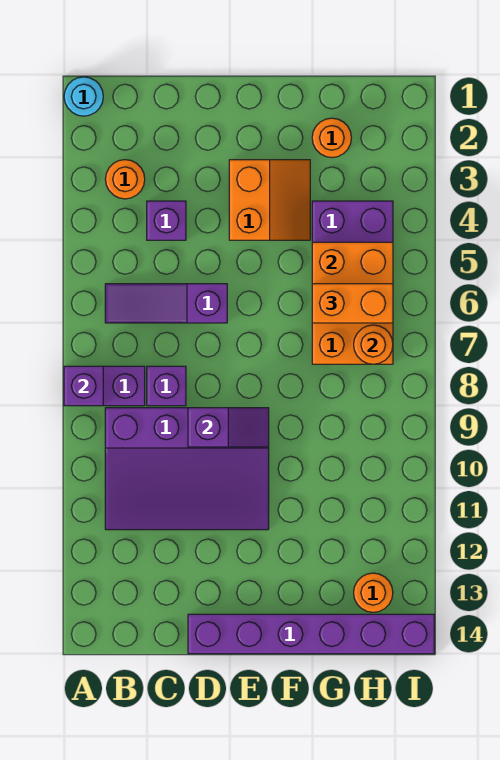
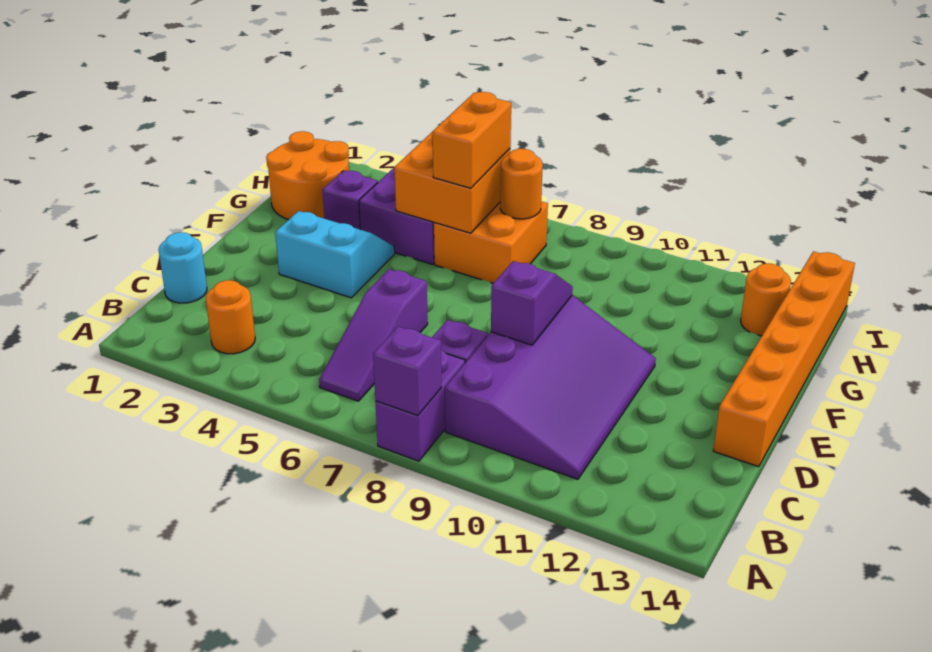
cyan 1x1 round brick [64,77,103,116] -> cyan 1x1 round brick moved to [158,232,207,303]
purple 1x1 brick [147,201,186,240] -> purple 1x1 brick moved to [322,171,378,229]
purple 1x6 brick [188,614,434,654] -> orange 1x6 brick [713,251,855,467]
orange 2x2 slope [229,160,310,240] -> cyan 2x2 slope [275,211,395,298]
orange 1x1 round brick [312,118,351,158] -> orange 2x2 round brick [266,131,349,220]

